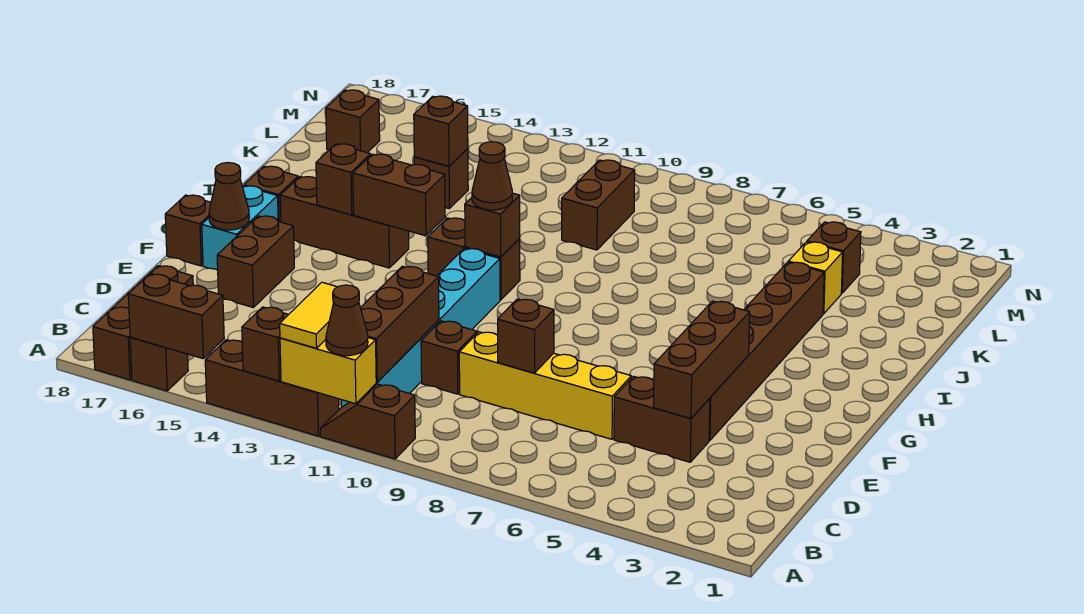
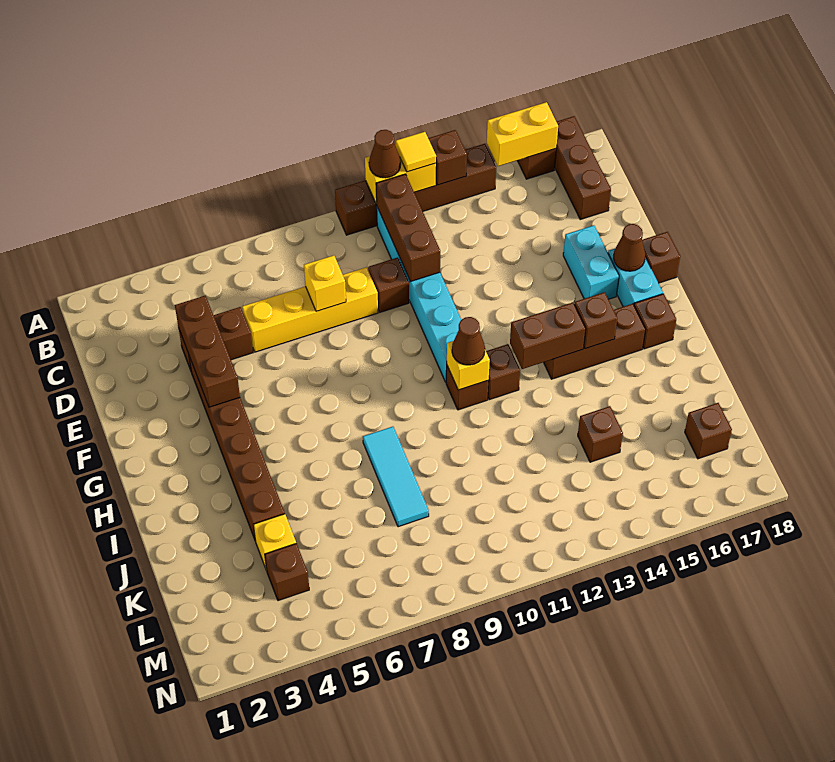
yellow 1x2 tile [280,282,337,348] -> yellow 1x1 tile [396,132,436,172]
brown 1x2 brick [128,274,224,359] -> yellow 1x2 brick [487,102,558,166]
brown 1x1 brick [498,299,554,373] -> yellow 1x1 brick [304,255,346,311]
brown 1x2 brick [217,216,294,308] -> cyan 1x2 brick [563,225,619,299]
brown 1x1 brick [465,193,520,257] -> yellow 1x1 brick [447,341,490,390]
none -> cyan 1x3 tile [363,427,429,527]
brown 1x2 brick [562,160,635,250] -> none
brown 1x1 brick [414,96,468,166] -> none

